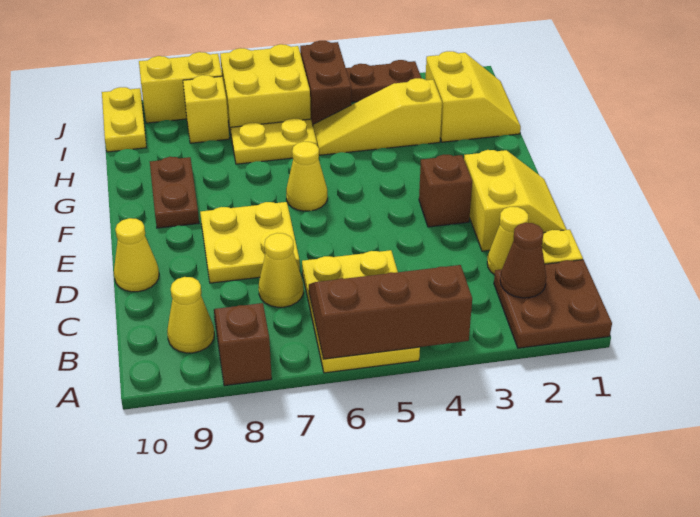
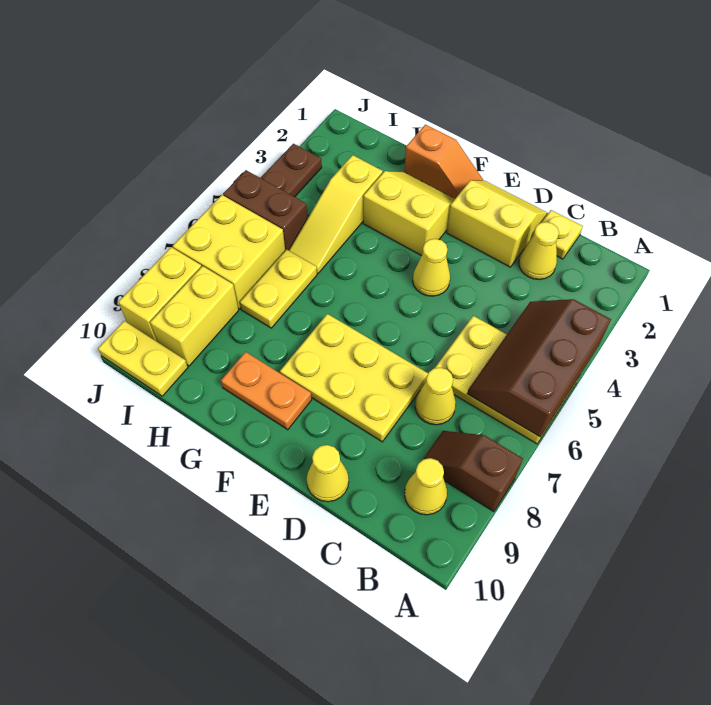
brown 2x2 plate [494,260,612,348] -> none
brown 1x1 cone [500,223,546,298] -> none
yellow 2x2 plate [200,202,300,283] -> yellow 2x3 plate [280,314,428,442]
brown 1x1 brick [419,155,472,227] -> none
none -> orange 1x2 slope [404,124,483,199]
yellow 1x1 cone [286,142,327,211] -> yellow 1x1 cone moved to [413,239,450,296]
brown 1x2 plate [150,157,199,228] -> orange 1x2 plate [221,352,312,430]
yellow 2x2 slope [426,51,521,142] -> yellow 2x2 slope moved to [363,171,455,256]
yellow 1x1 brick [183,75,229,143] -> yellow 1x2 brick [150,266,239,366]

